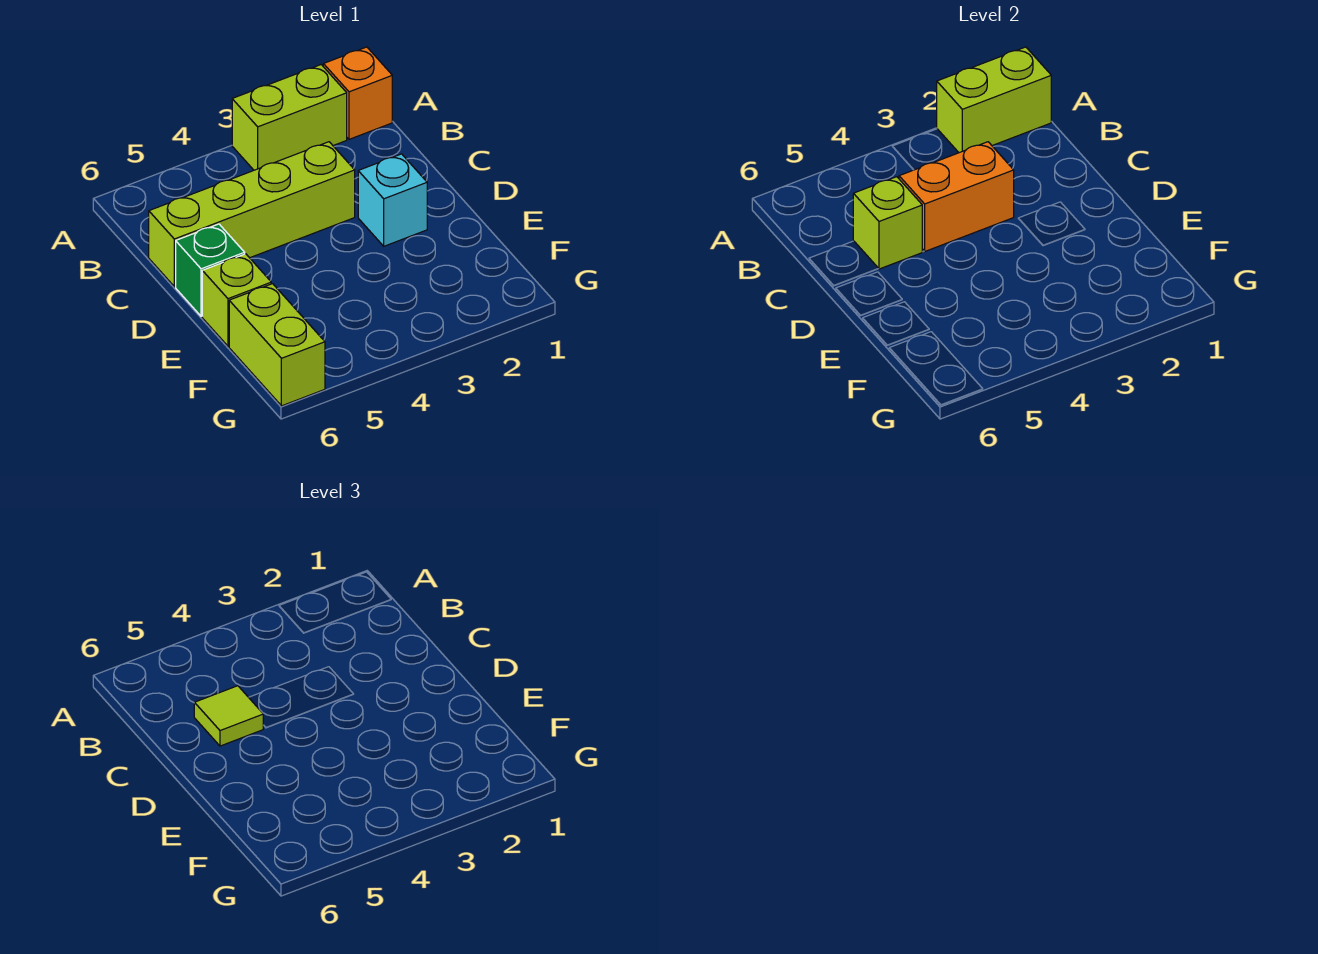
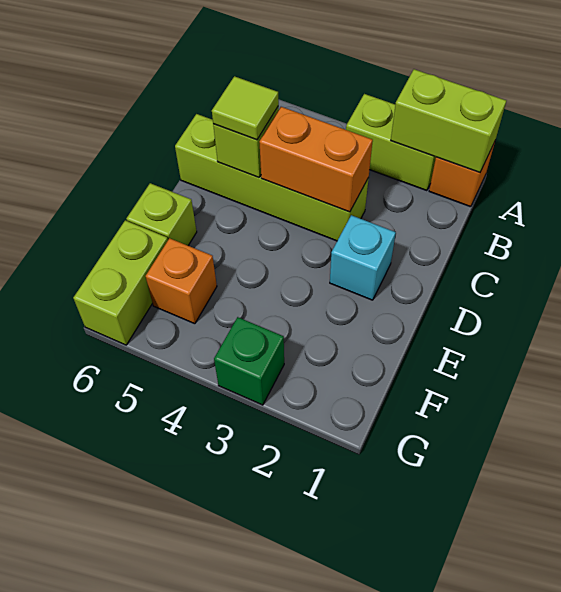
green 1x1 brick [176,224,245,316] -> green 1x1 brick moved to [214,317,284,405]
none -> orange 1x1 brick [145,238,217,324]

